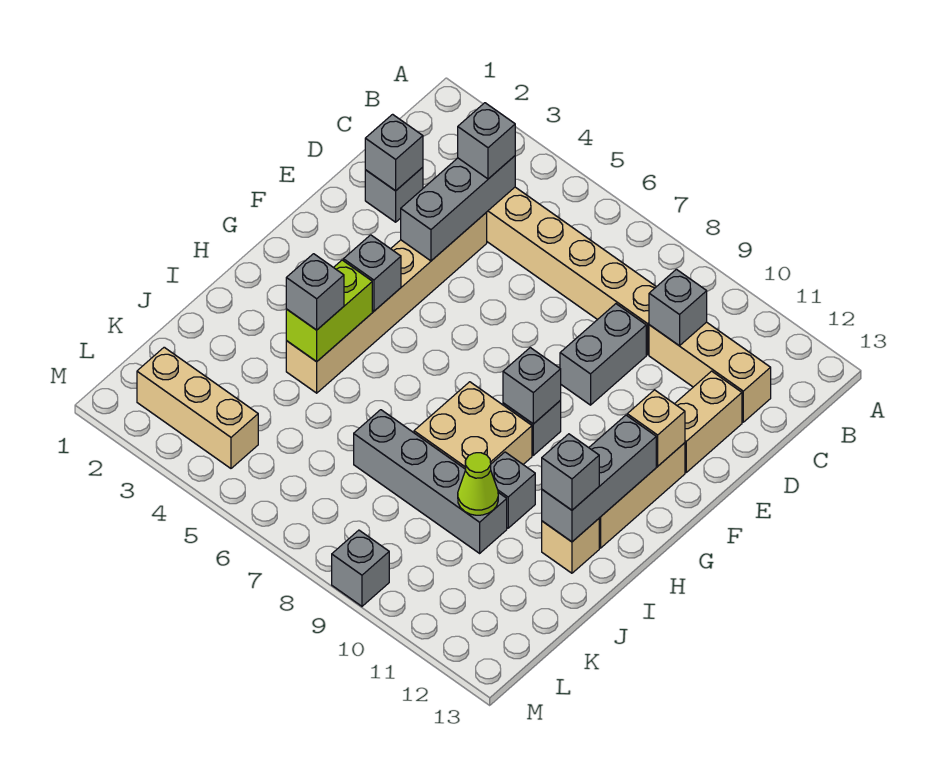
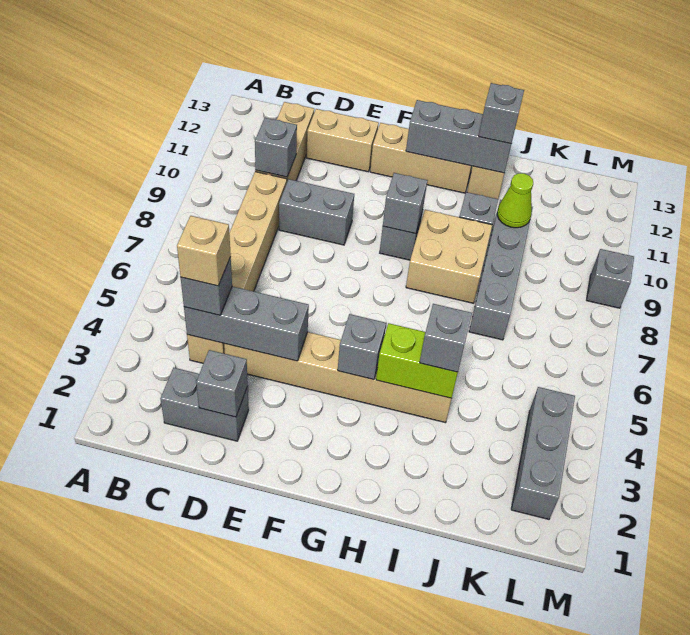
grey 1x1 brick [365,167,423,222] -> grey 1x2 brick [160,368,249,441]
tan 1x1 brick [627,390,685,466] -> tan 1x1 brick moved to [177,216,231,286]
tan 1x3 brick [137,347,258,468] -> grey 1x3 brick [511,387,575,519]

